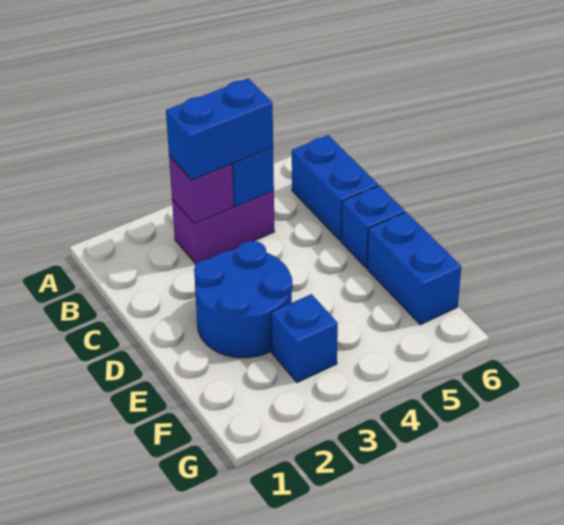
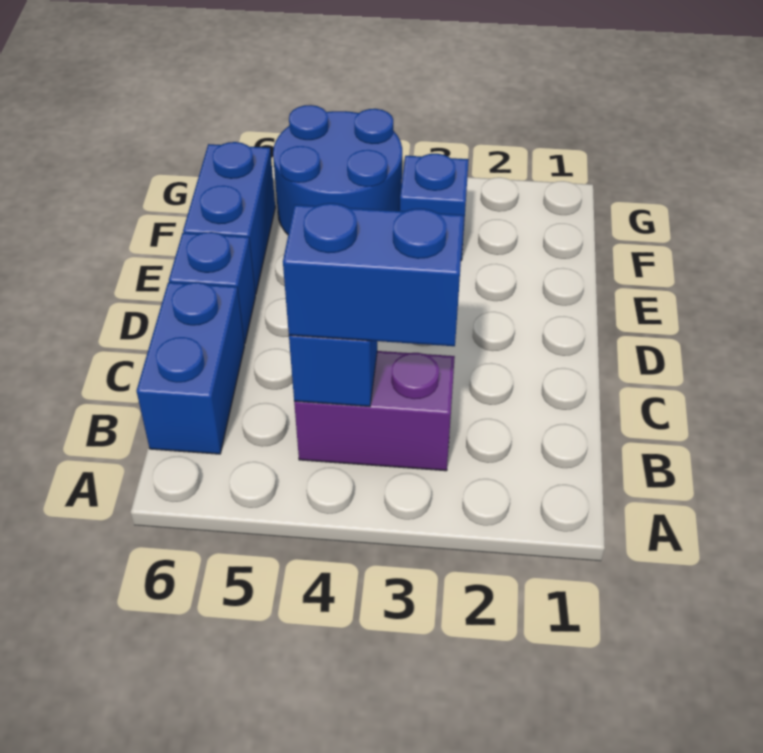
purple 1x1 brick [169,156,233,224] -> none
blue 2x2 round brick [194,241,292,358] -> blue 2x2 round brick moved to [273,105,402,234]

